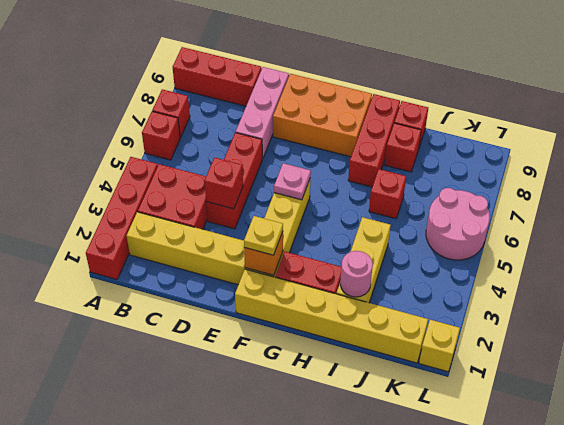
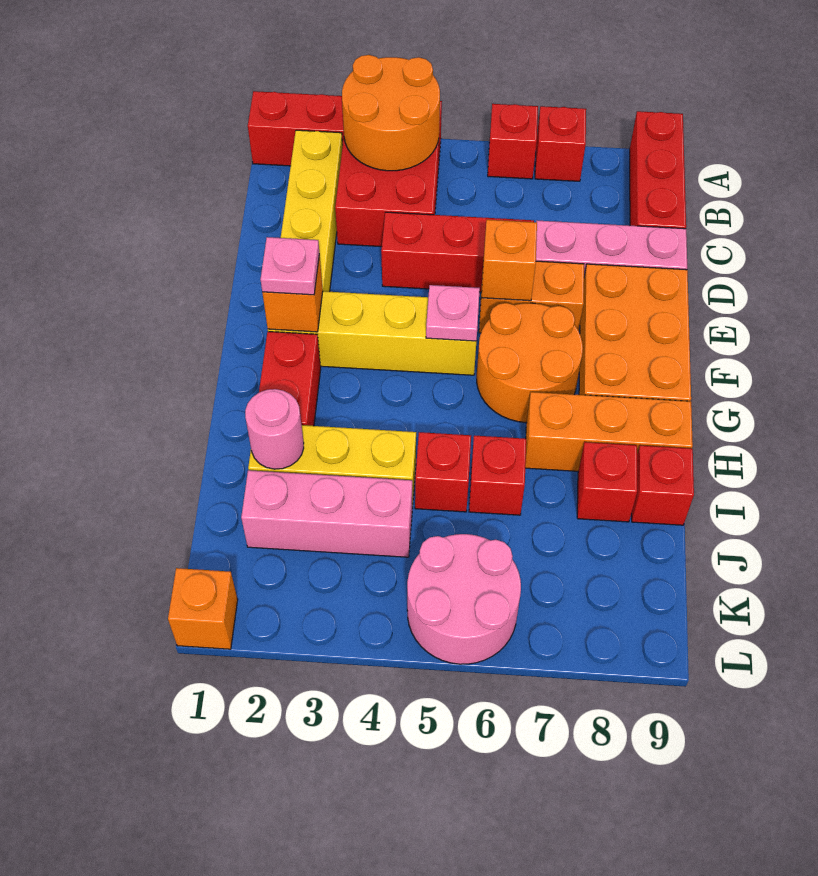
none -> orange 2x2 round brick [342,55,440,171]
red 1x1 brick [204,158,243,209] -> red 1x1 brick moved to [415,432,471,512]
none -> orange 1x2 brick [479,261,584,333]
none -> orange 1x1 brick [481,220,537,301]
yellow 1x6 brick [235,269,428,363] -> none
yellow 1x1 plate [244,216,283,255] -> pink 1x1 plate [261,237,319,295]
none -> orange 2x2 round brick [477,303,583,423]
red 1x3 brick [348,94,400,187] -> orange 1x3 brick [525,392,693,471]
none -> pink 1x3 brick [241,470,412,557]
yellow 1x1 brick [419,320,460,372] -> orange 1x1 brick [168,568,238,649]

